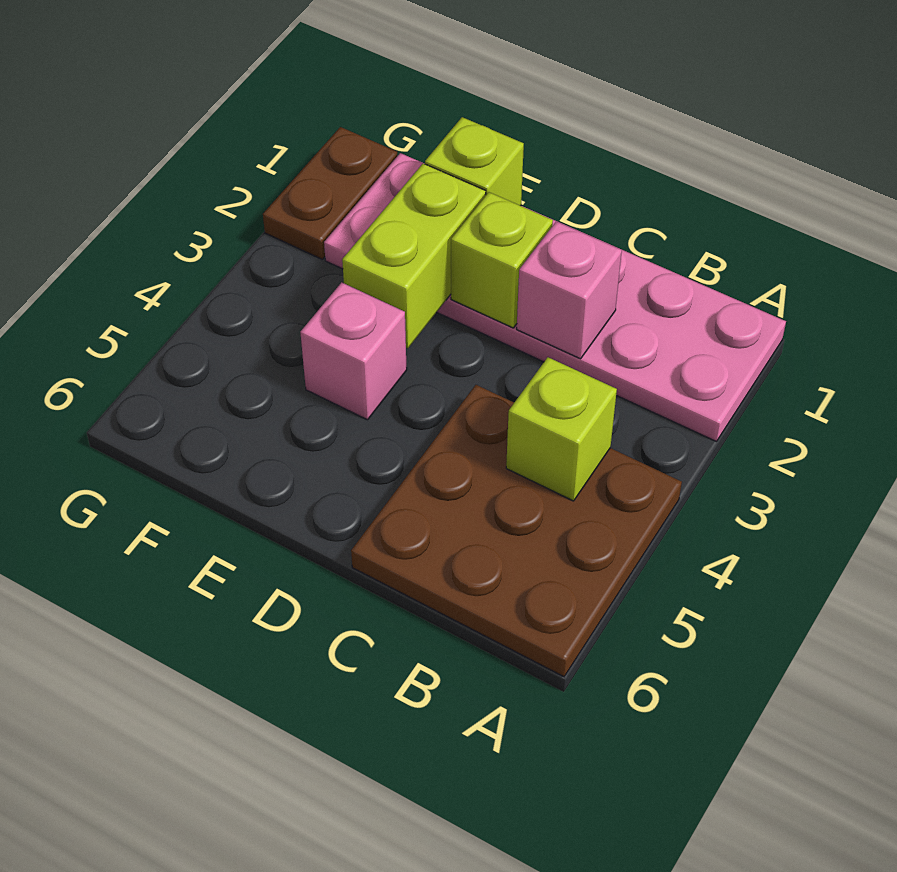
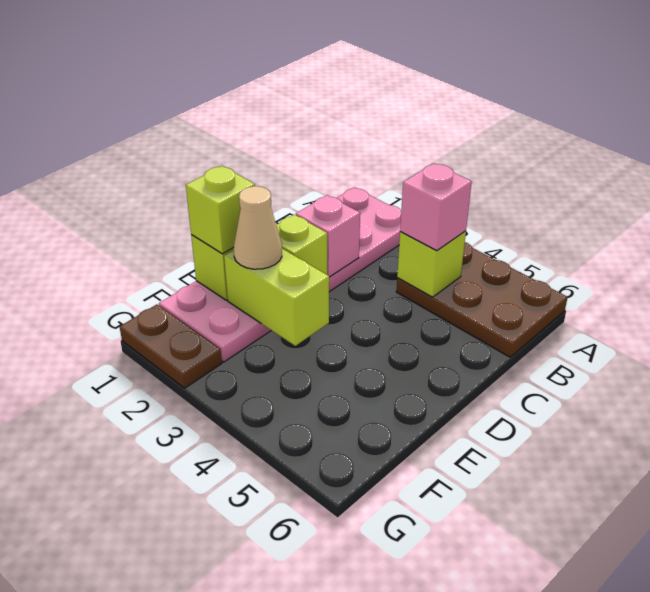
brown 3x3 plate [351,385,682,677] -> brown 2x3 plate [396,242,568,357]
none -> lime 1x1 brick [186,166,255,254]
none -> tan 1x1 cone [234,186,282,269]
pink 1x1 brick [300,282,407,420] -> pink 1x1 brick moved to [400,163,472,251]

